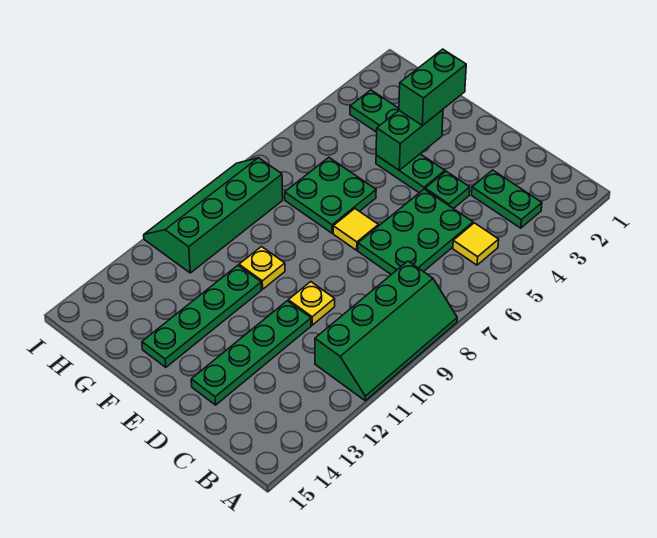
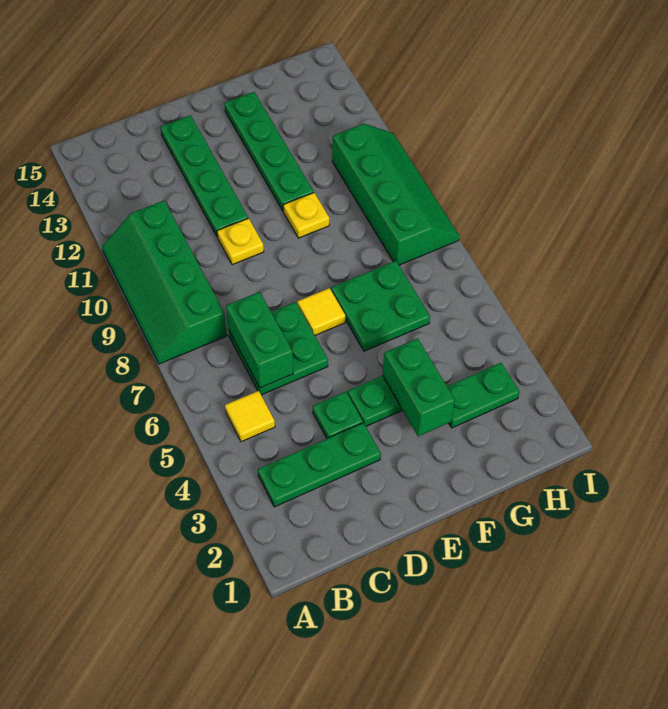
green 1x2 plate [472,170,542,228] -> green 1x3 plate [258,423,381,507]
green 2x3 plate [358,189,473,275] -> green 2x2 plate [229,302,328,395]
green 1x2 brick [399,49,466,126] -> green 1x2 brick moved to [226,292,293,388]

